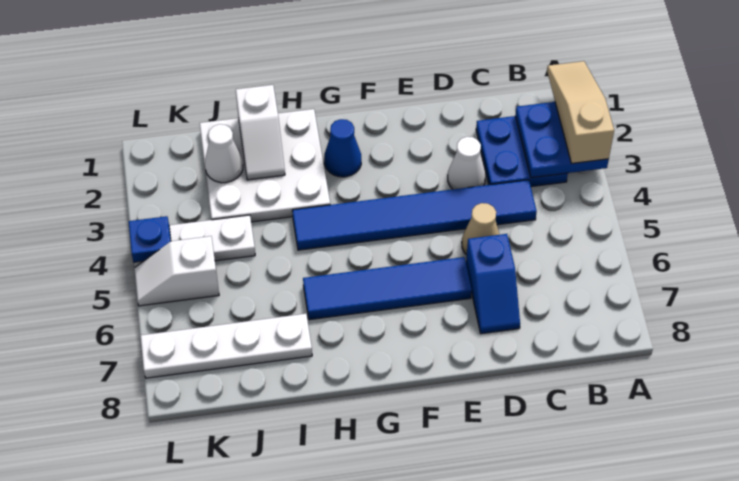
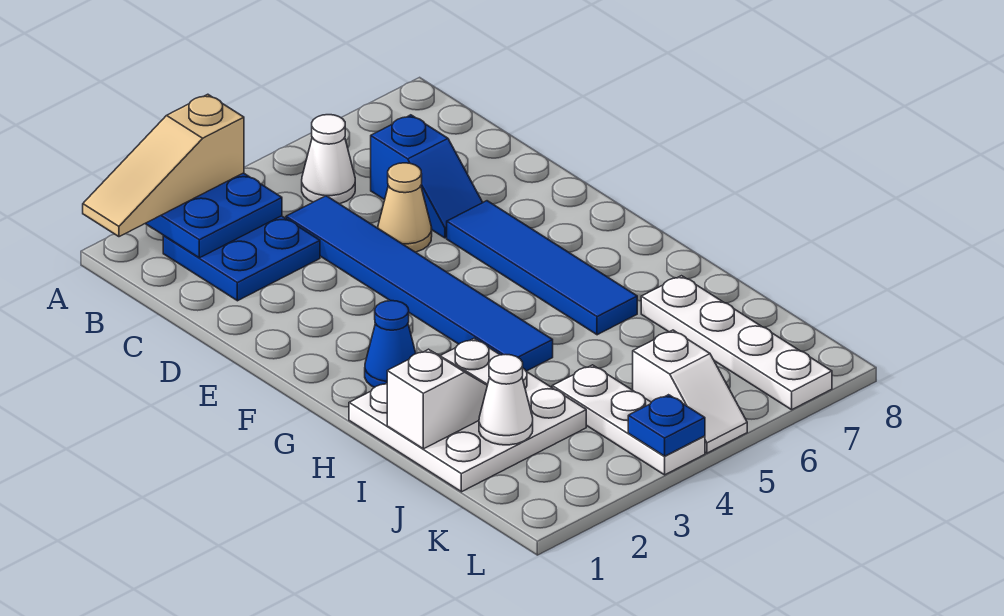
white 1x1 cone [448,137,485,189] -> white 1x1 cone moved to [302,115,355,204]
blue 1x2 slope [466,234,520,334] -> blue 1x2 slope turned to [371,115,483,238]

